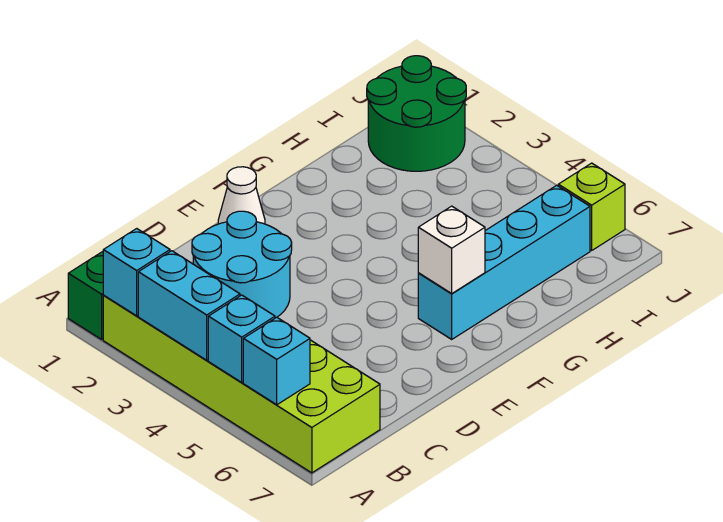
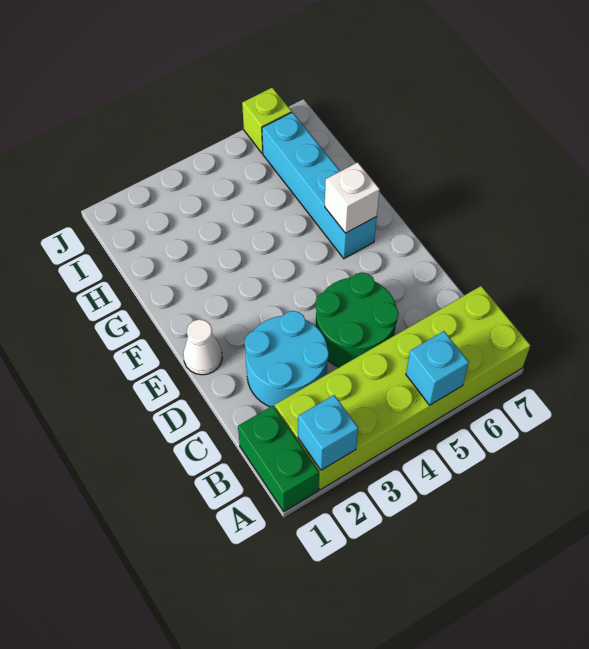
cyan 1x2 brick [138,251,240,360] -> none
cyan 1x1 brick [243,317,310,405] -> none
green 2x2 round brick [367,56,466,171] -> green 2x2 round brick moved to [316,272,399,367]

